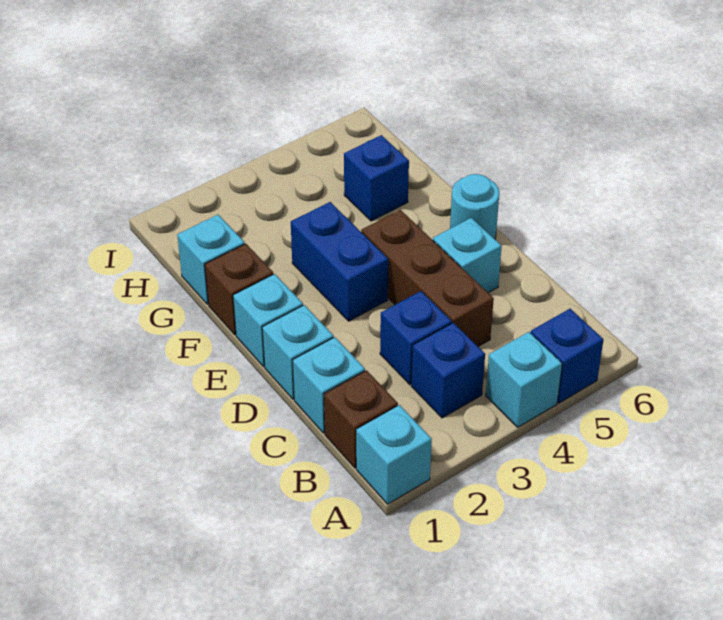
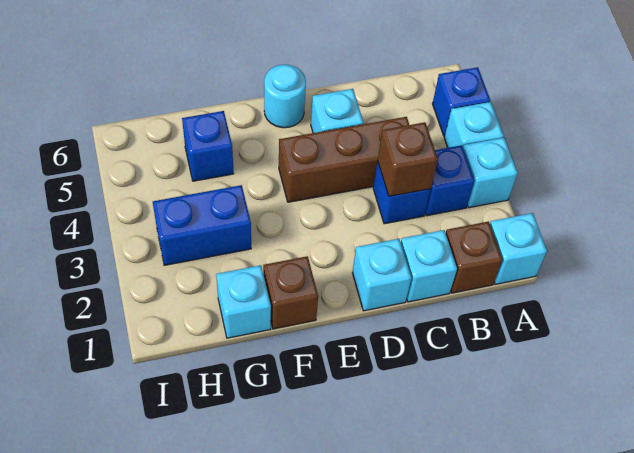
none -> brown 1x1 brick [378,122,438,196]
cyan 1x1 brick [233,274,303,367] -> cyan 1x1 brick moved to [463,138,518,208]
blue 1x2 brick [291,202,388,321] -> blue 1x2 brick moved to [153,185,251,265]

